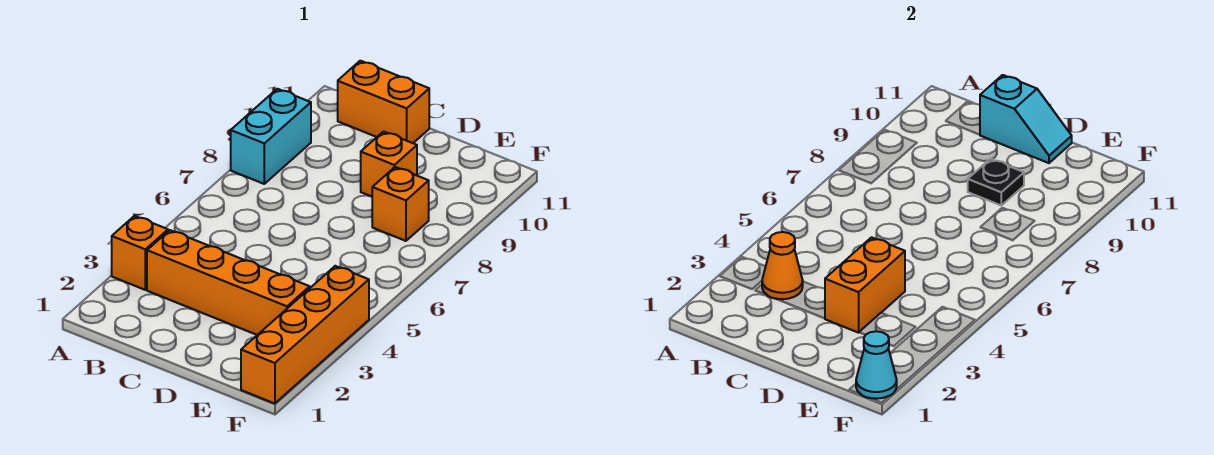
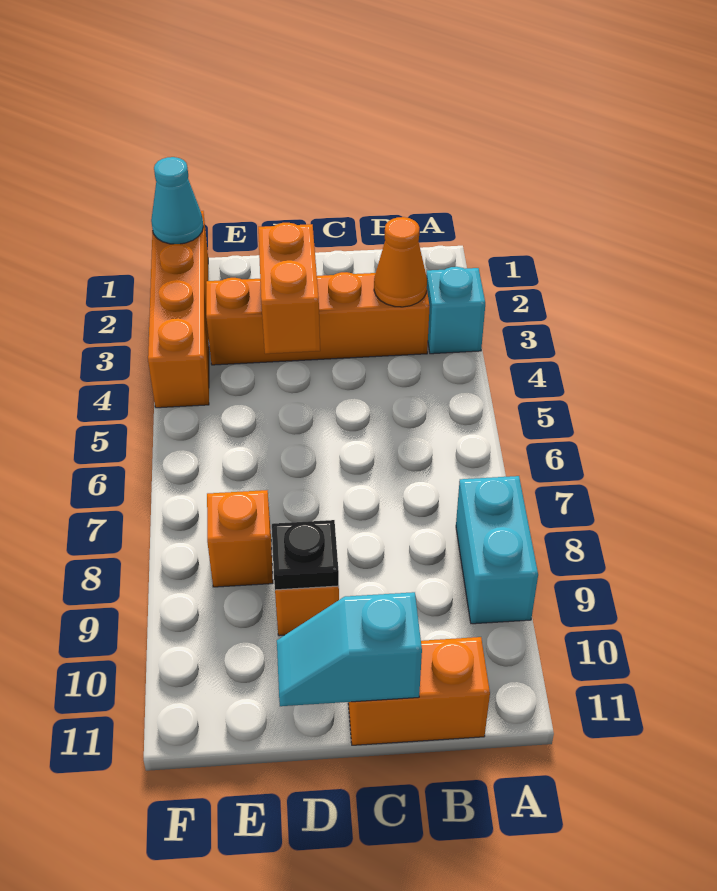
orange 1x1 brick [112,216,168,290] -> cyan 1x1 brick [426,267,485,354]

